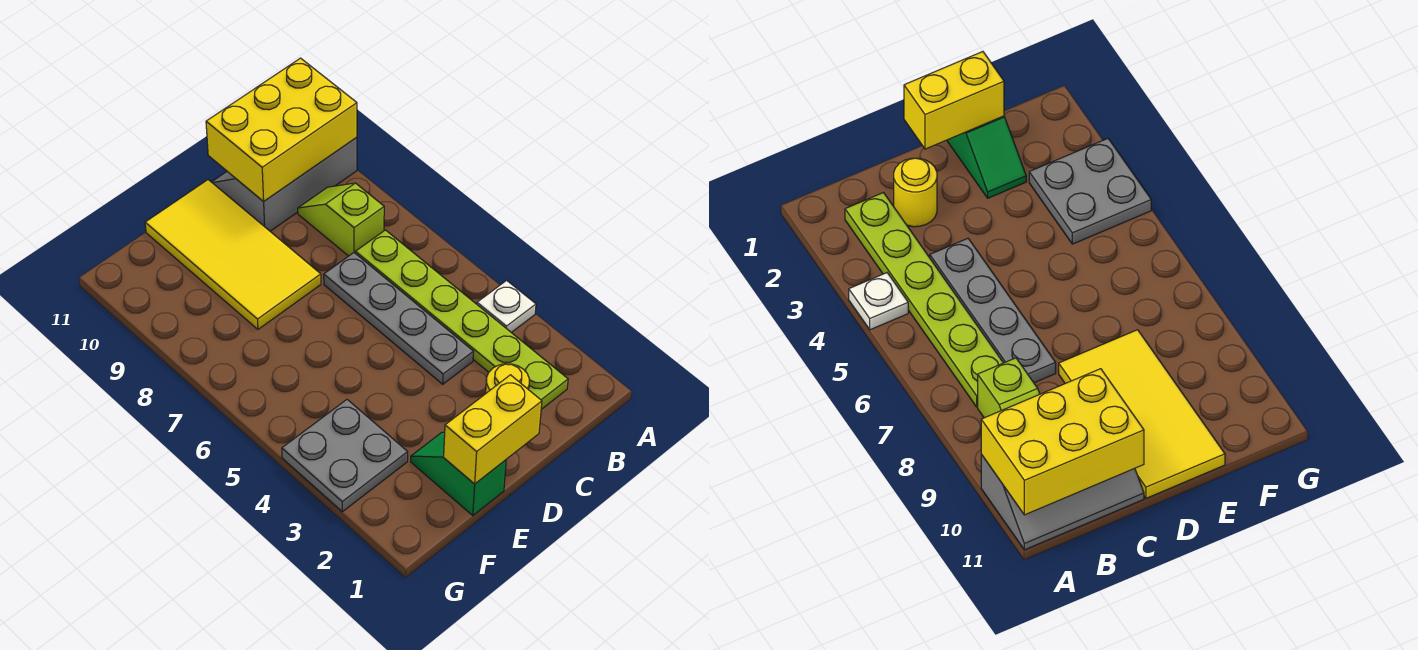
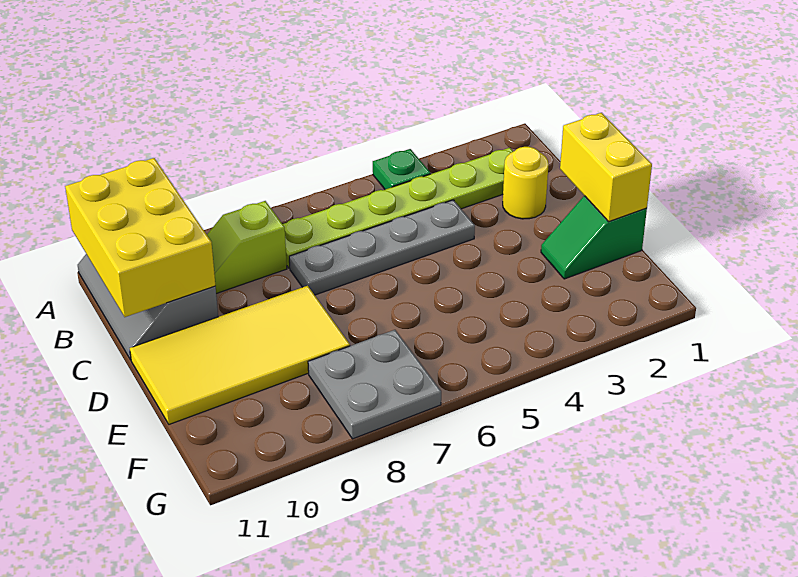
white 1x1 plate [477,280,536,332] -> green 1x1 plate [373,149,431,189]
grey 2x2 plate [282,400,408,512] -> grey 2x2 plate moved to [308,330,441,439]

